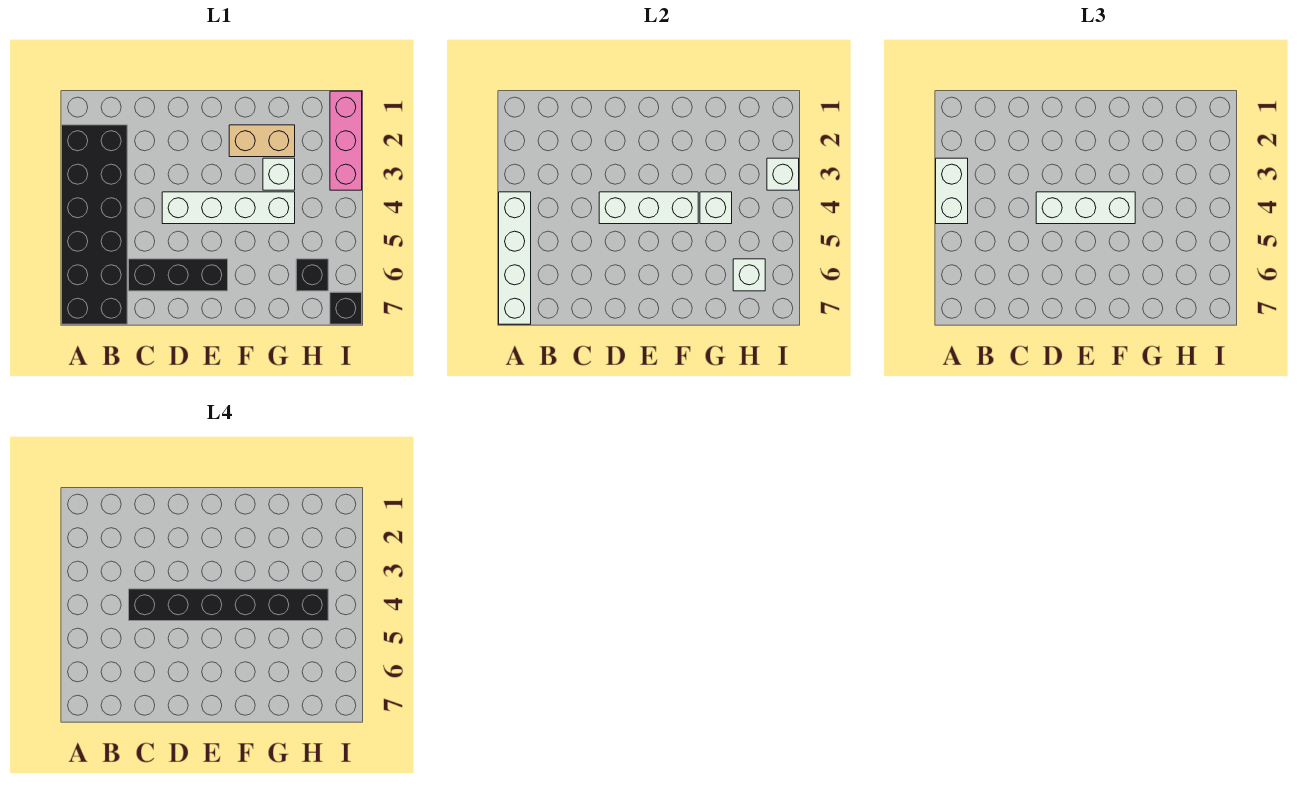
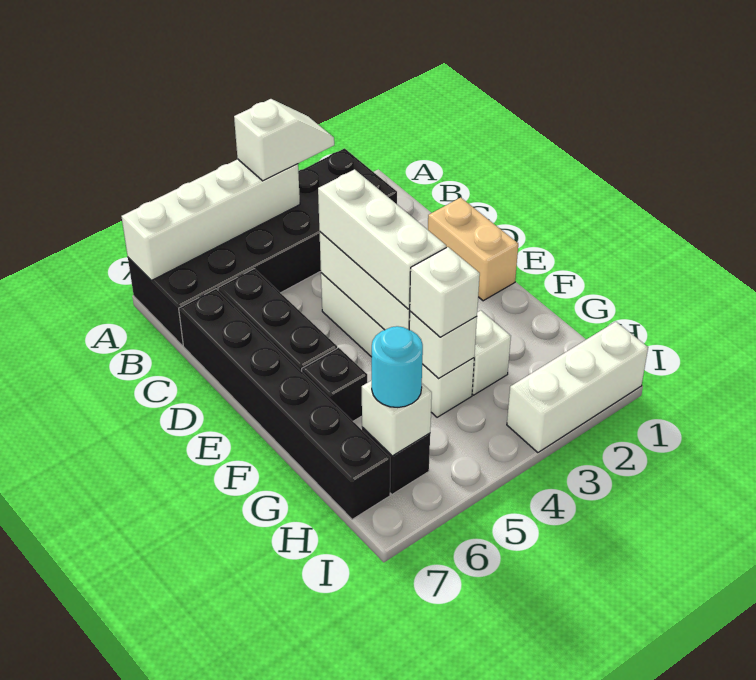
white 1x2 brick [936,158,968,224] -> white 1x2 slope [234,99,334,181]
black 1x6 brick [129,589,328,621] -> black 1x6 brick moved to [179,289,390,519]
tan 1x2 brick [229,125,295,157] -> tan 1x2 brick moved to [428,198,518,301]
none -> cyan 1x1 round brick [372,326,423,407]
pink 1x3 brick [330,91,362,190] -> white 1x3 brick [507,322,648,453]
white 1x1 brick [767,158,799,190] -> white 1x1 brick moved to [410,247,480,337]
black 1x1 brick [330,292,362,324] -> black 1x1 brick moved to [302,348,367,421]

